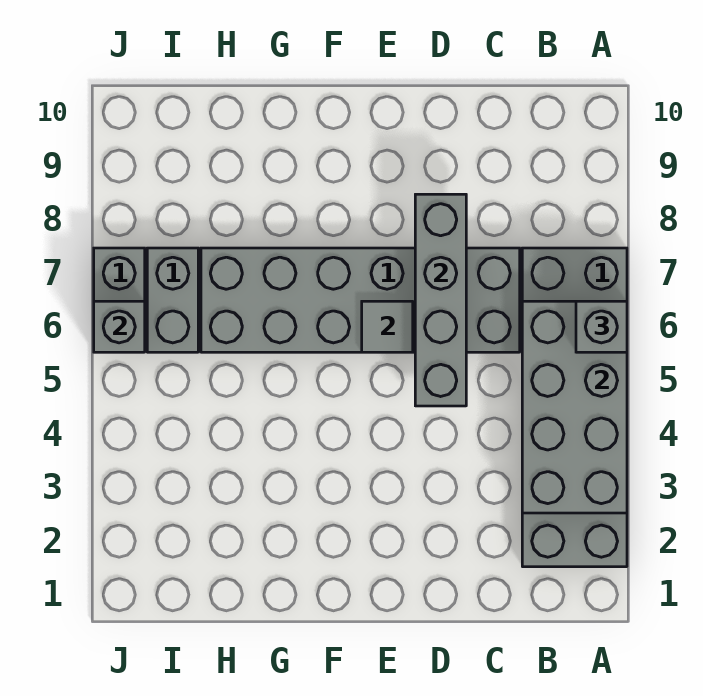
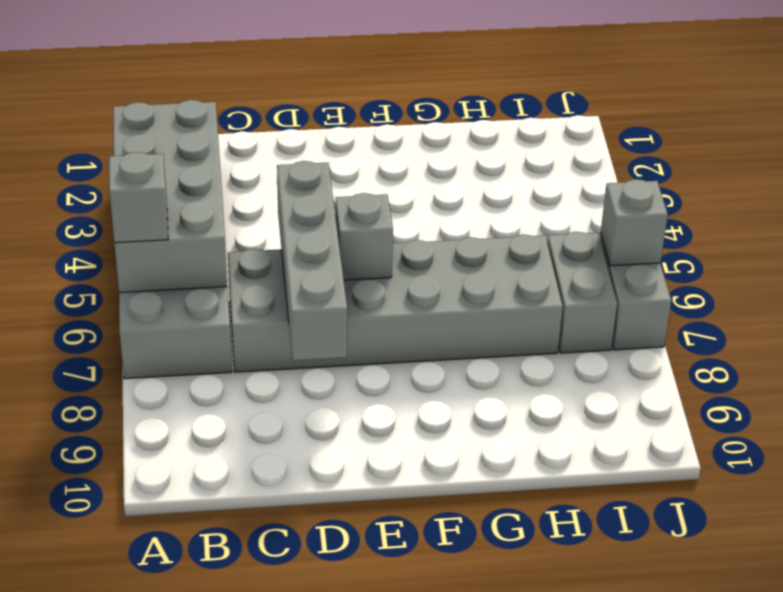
grey 1x1 tile [362,301,413,352] -> grey 1x1 brick [335,193,393,280]

